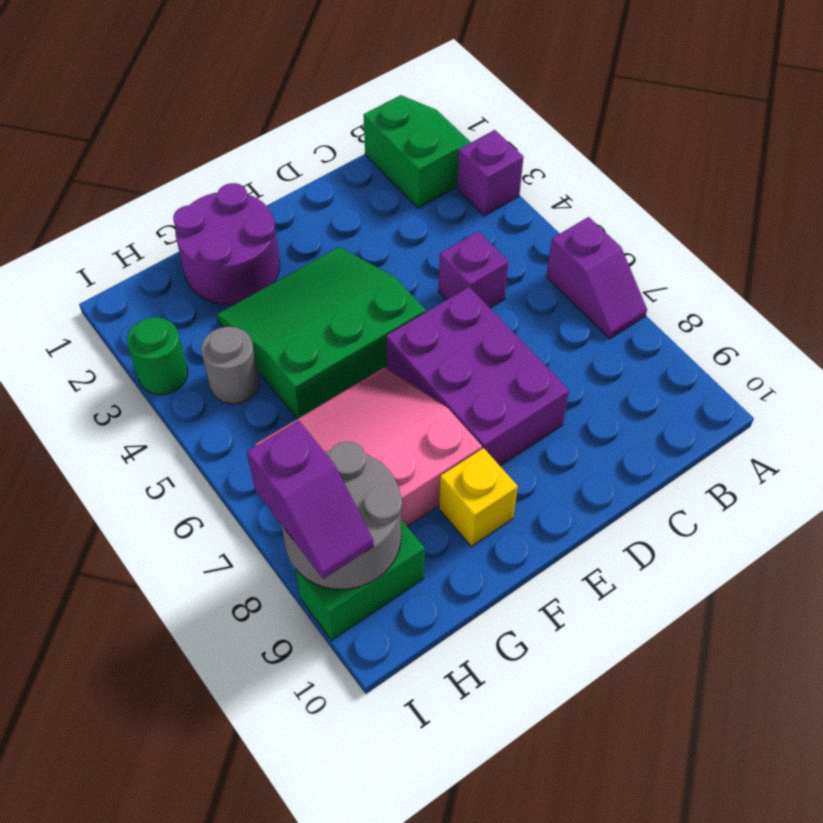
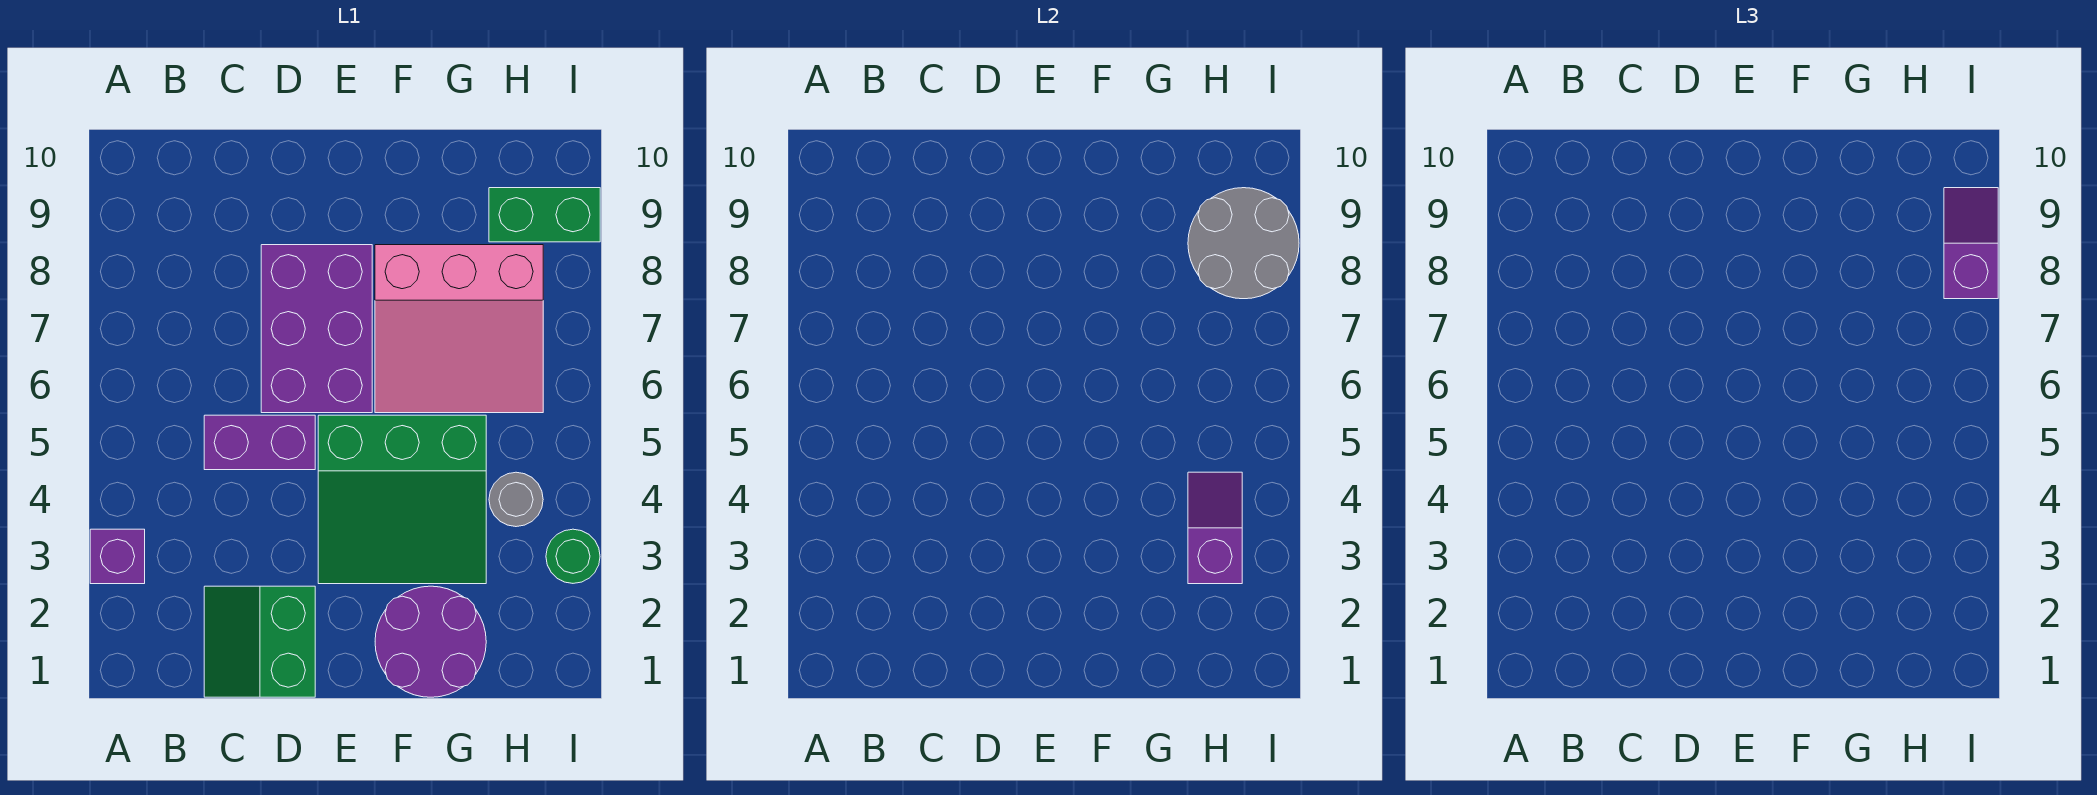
green 2x2 slope [364,95,471,208] -> green 2x2 slope moved to [204,586,315,697]
purple 1x2 slope [546,217,647,339] -> purple 1x2 slope moved to [1188,472,1242,584]
purple 1x1 brick [439,231,508,308] -> purple 1x2 brick [204,415,315,470]
yellow 1x1 brick [439,448,518,546] -> none

